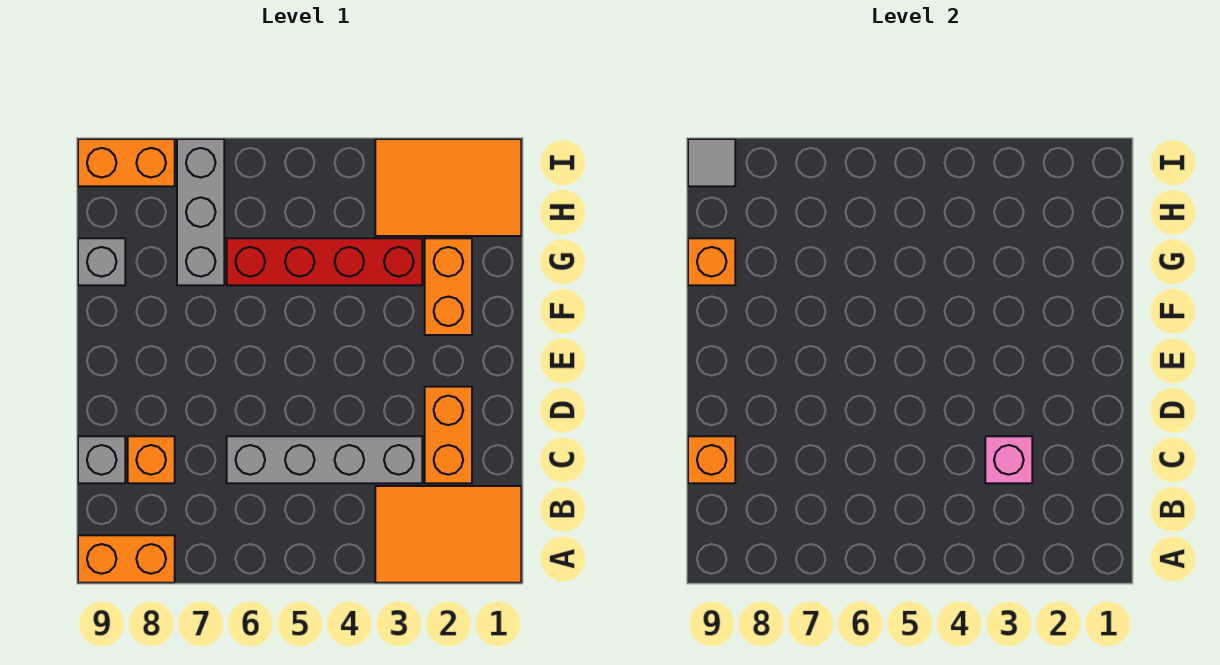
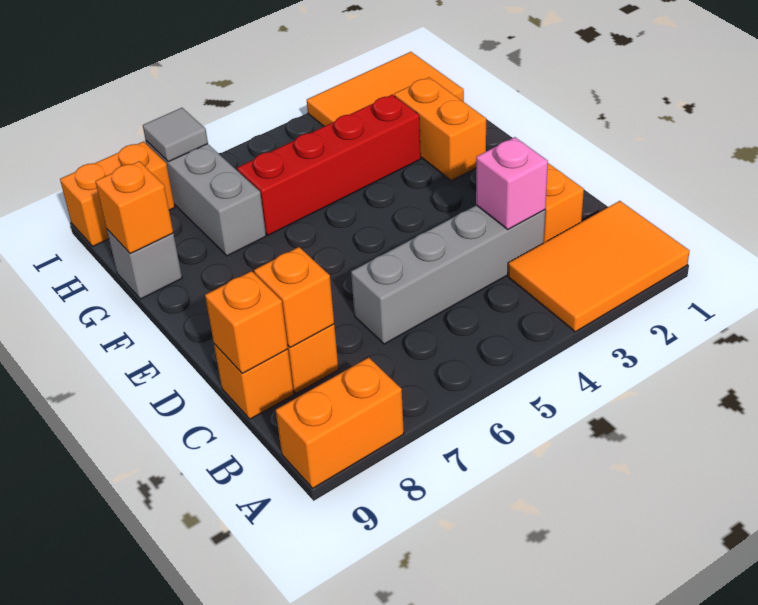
none -> orange 1x1 brick [254,247,334,348]
grey 1x1 brick [78,436,125,483] -> orange 1x1 brick [214,344,294,419]
grey 1x1 tile [688,139,735,186] -> grey 1x1 tile moved to [143,108,208,162]

